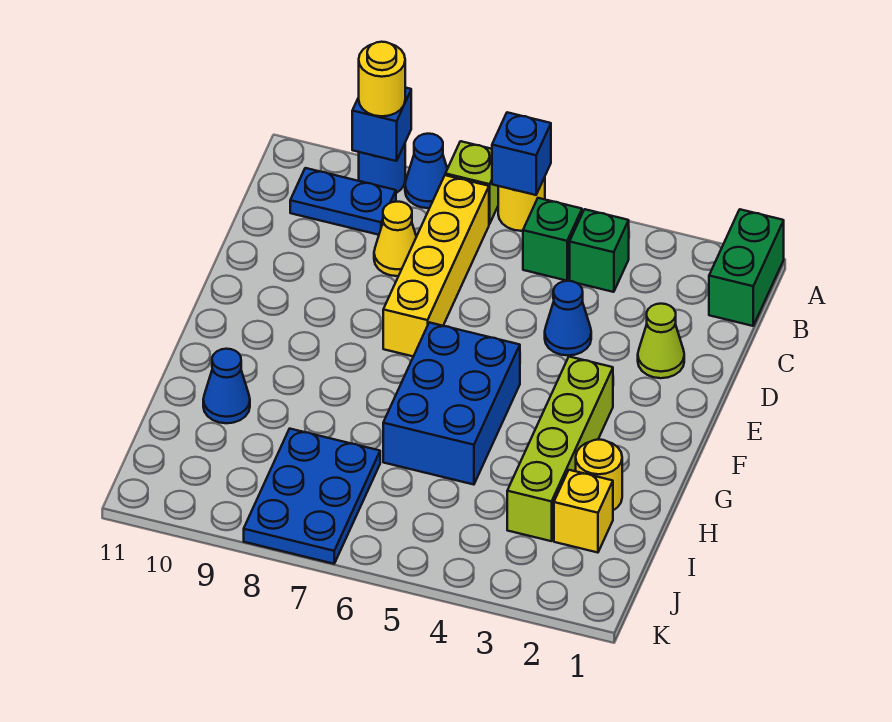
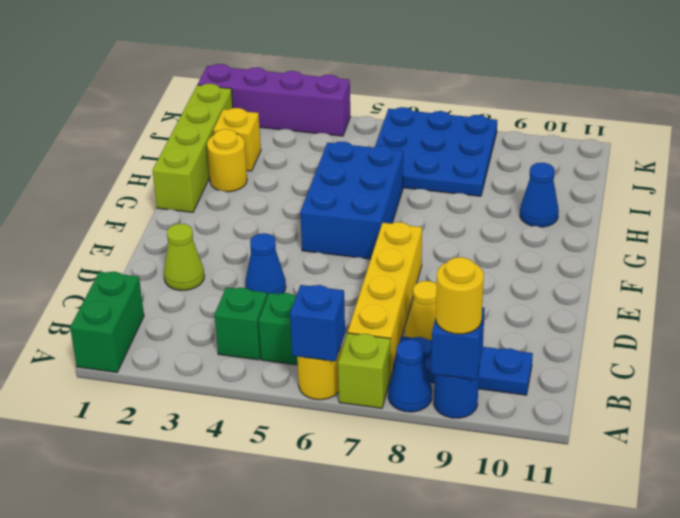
blue 1x2 plate [290,168,396,235] -> blue 1x3 plate [393,336,533,395]
lime 1x4 brick [507,357,613,541] -> lime 1x4 brick moved to [153,84,233,212]
blue 2x3 plate [244,429,380,564] -> blue 3x3 plate [376,107,497,196]
none -> purple 1x4 brick [198,64,350,136]

